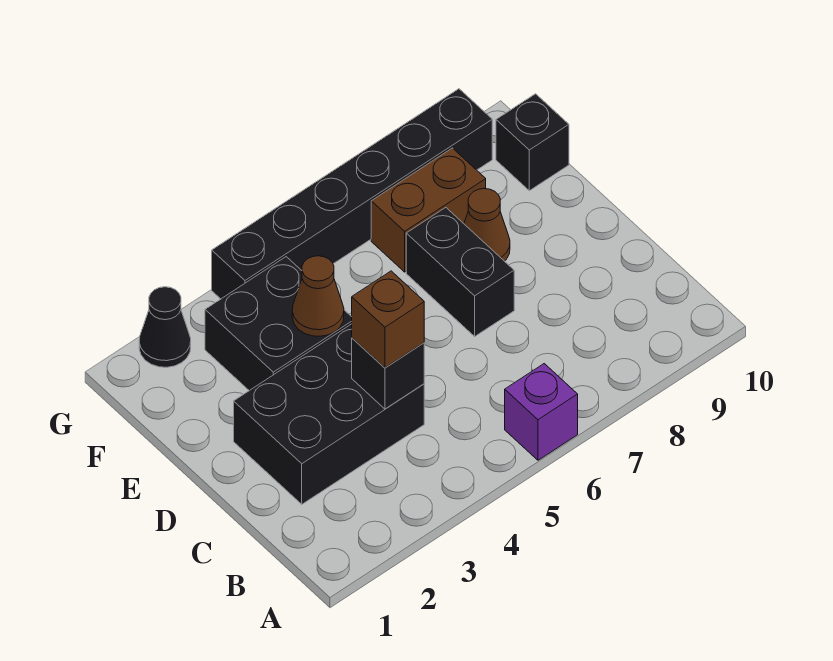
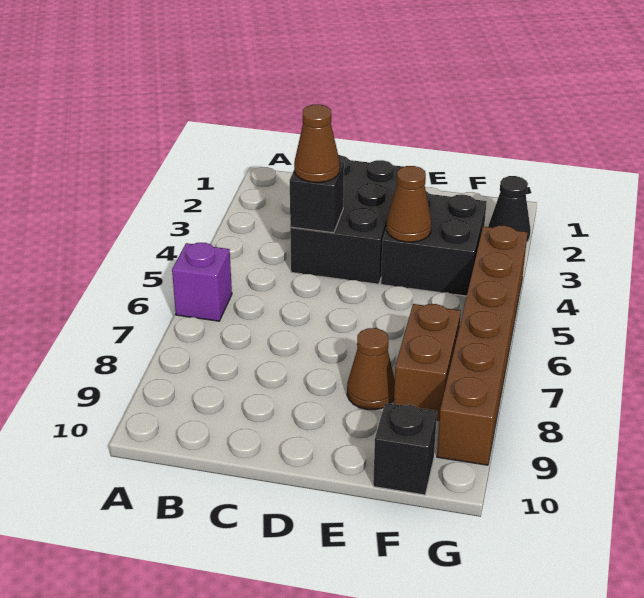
brown 1x1 brick [352,271,424,368] -> brown 1x1 cone [294,105,340,182]
black 1x2 brick [406,208,514,336] -> none
black 1x6 brick [212,89,492,299] -> brown 1x6 brick [437,226,528,465]

